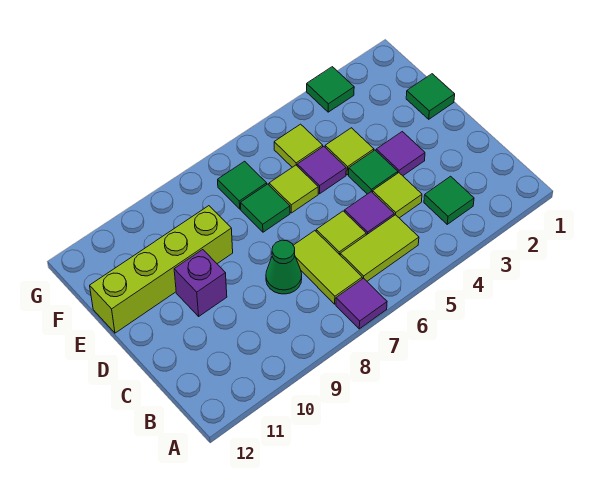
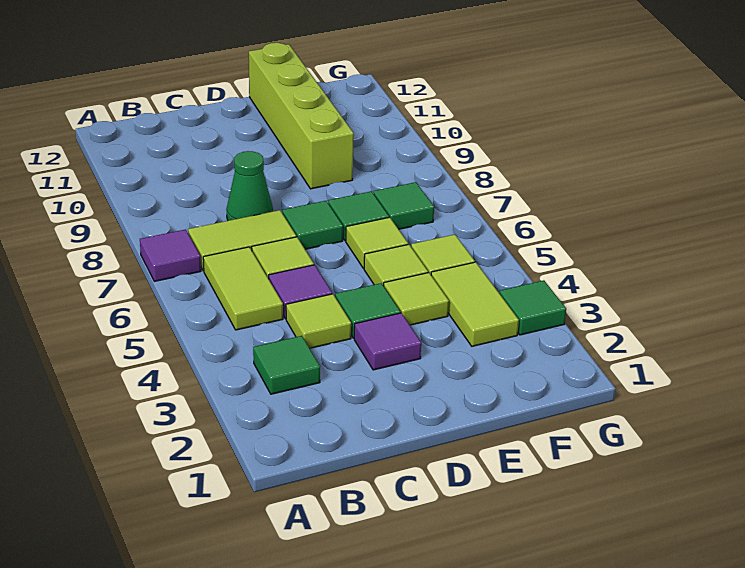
purple 1x1 brick [174,250,227,316] -> none
green 1x1 tile [406,74,455,119] -> green 1x1 tile moved to [282,201,343,249]
purple 1x1 tile [297,146,346,194] -> lime 1x1 tile [364,244,428,286]
none -> lime 1x2 tile [431,262,519,346]

